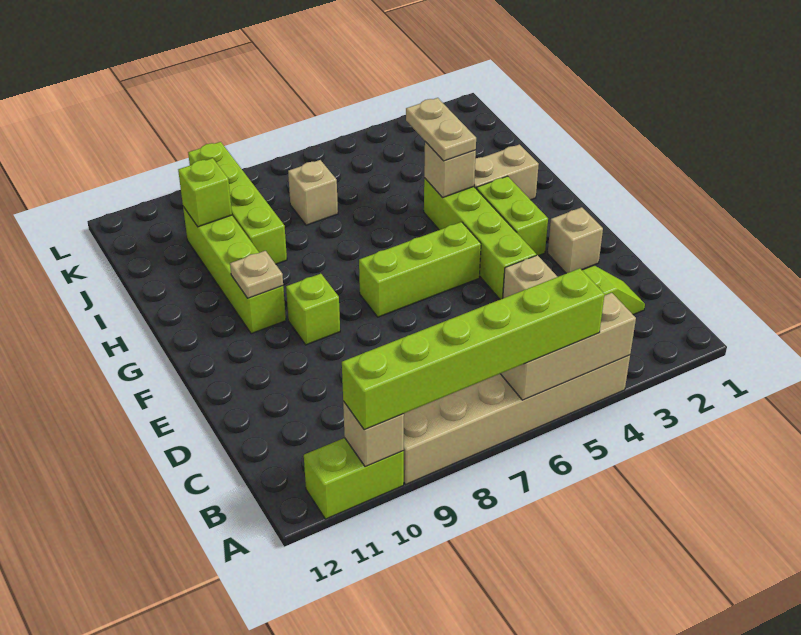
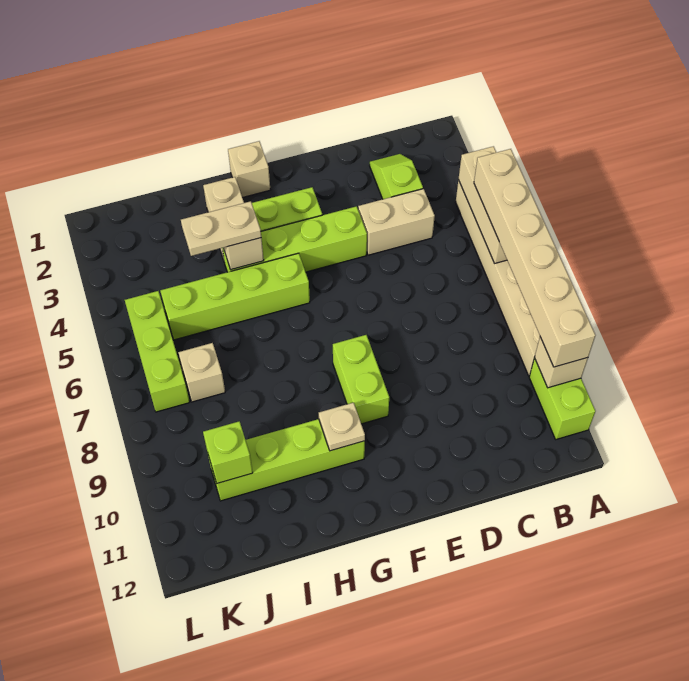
lime 1x6 brick [342,268,605,430] -> tan 1x6 brick [474,149,595,367]
tan 1x1 brick [548,207,603,273] -> tan 1x1 brick moved to [228,141,270,198]
lime 1x3 brick [359,222,481,317] -> lime 1x3 brick moved to [125,291,190,412]
lime 1x1 brick [286,274,340,345] -> lime 1x2 brick [333,335,389,424]
lime 1x4 brick [188,142,287,264] -> lime 1x4 brick moved to [160,253,310,340]

